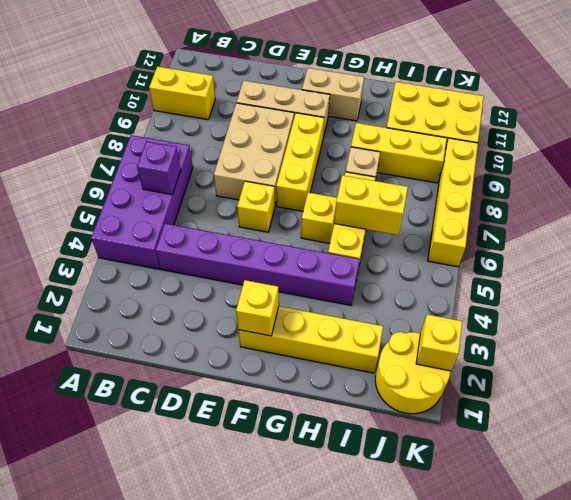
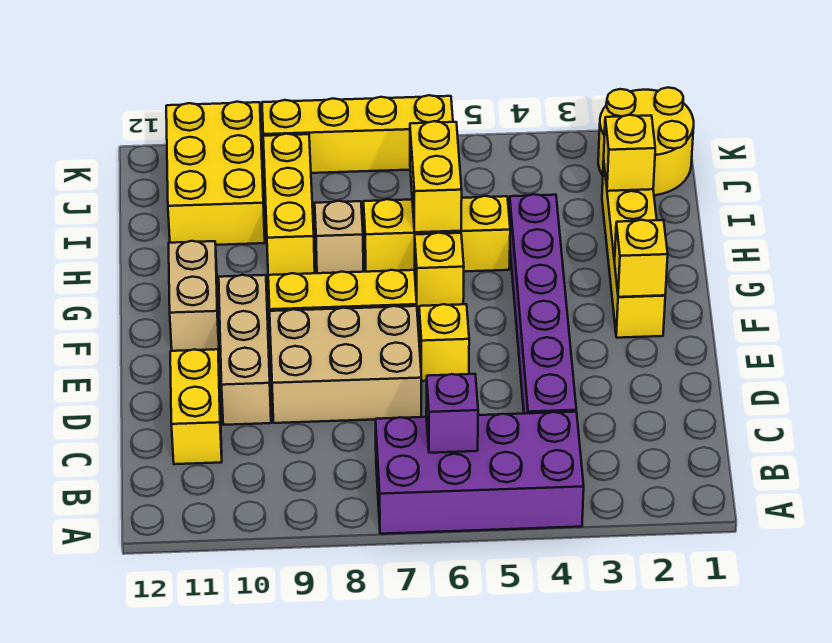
yellow 1x2 brick [149,66,215,120] -> yellow 1x2 brick moved to [170,349,222,464]
yellow 1x1 brick [416,314,462,371] -> yellow 1x1 brick moved to [604,115,655,191]

